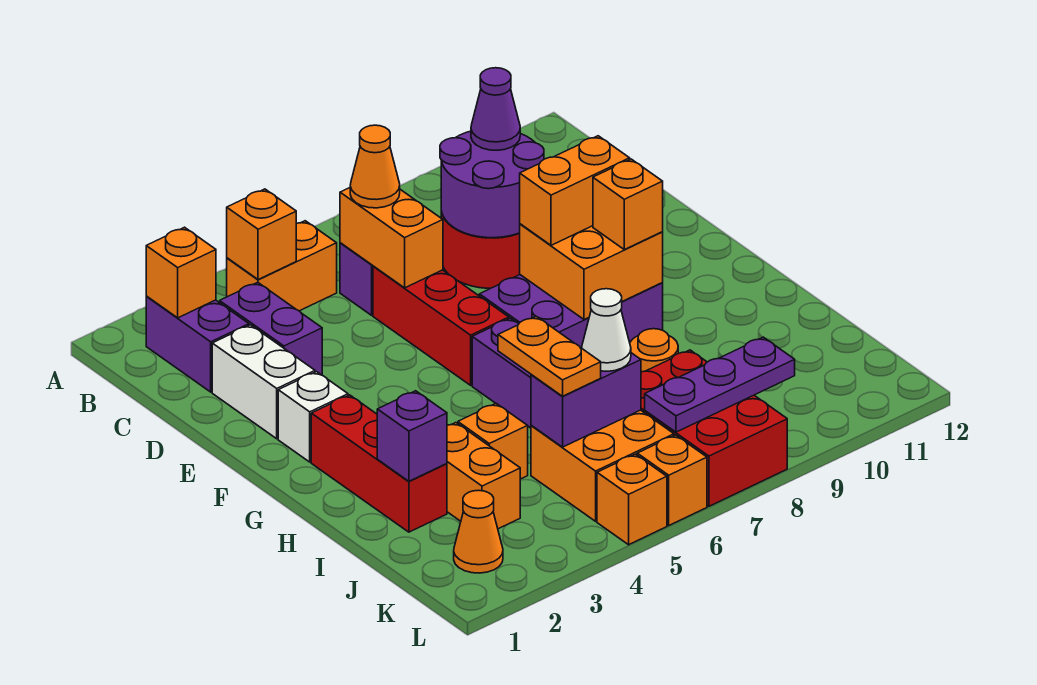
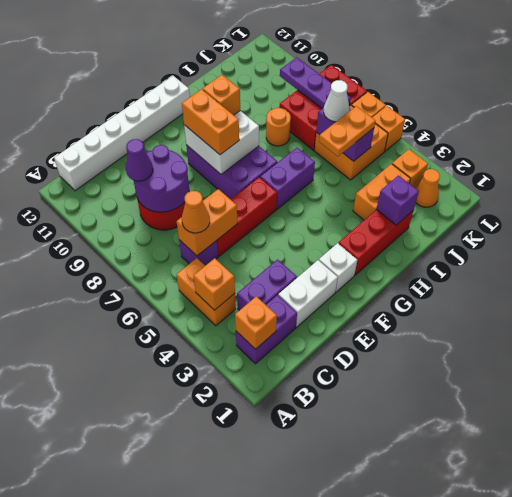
none -> white 1x6 brick [54,76,190,191]
orange 2x2 brick [520,224,663,320] -> white 2x2 brick [184,111,259,174]
orange 1x1 brick [458,403,528,479] -> orange 1x1 brick moved to [392,149,428,188]

